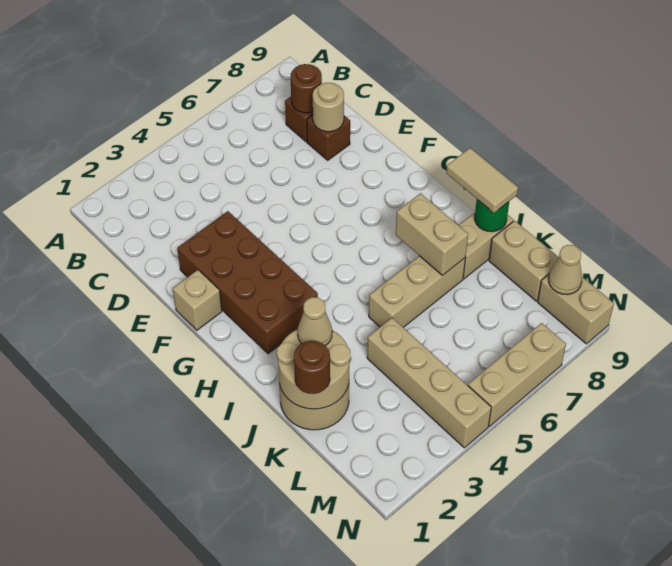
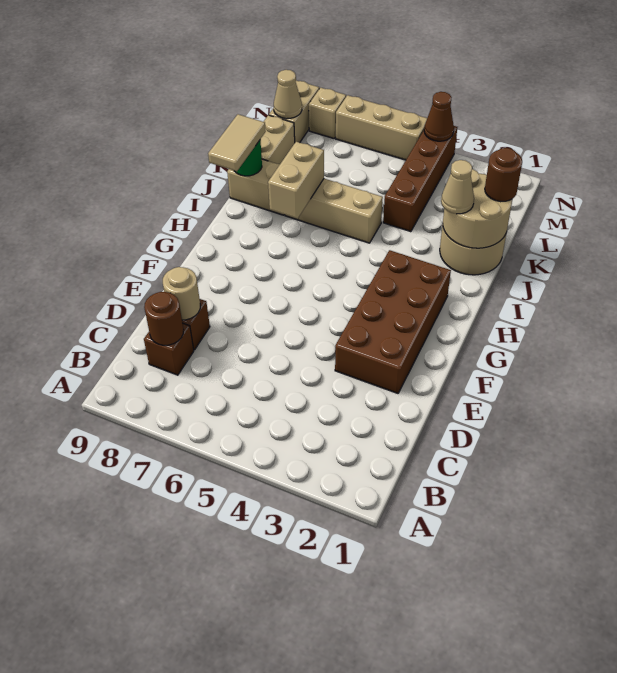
tan 1x1 brick [173,270,222,330] -> tan 1x1 brick moved to [309,88,346,138]
tan 1x4 brick [367,318,491,448] -> brown 1x4 brick [383,126,457,232]
none -> brown 1x1 cone [424,92,454,141]

